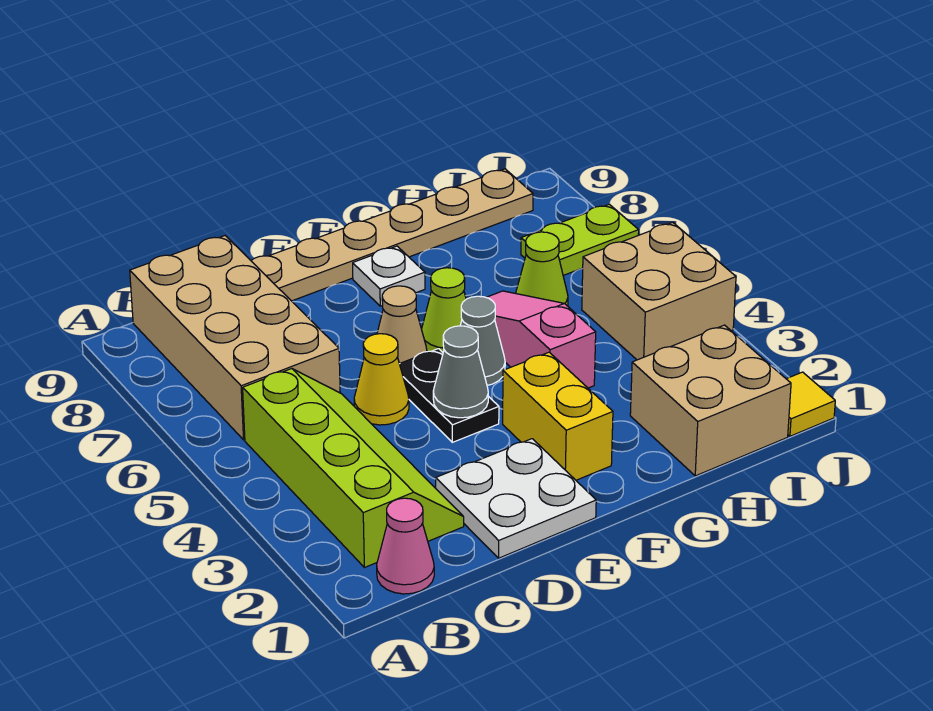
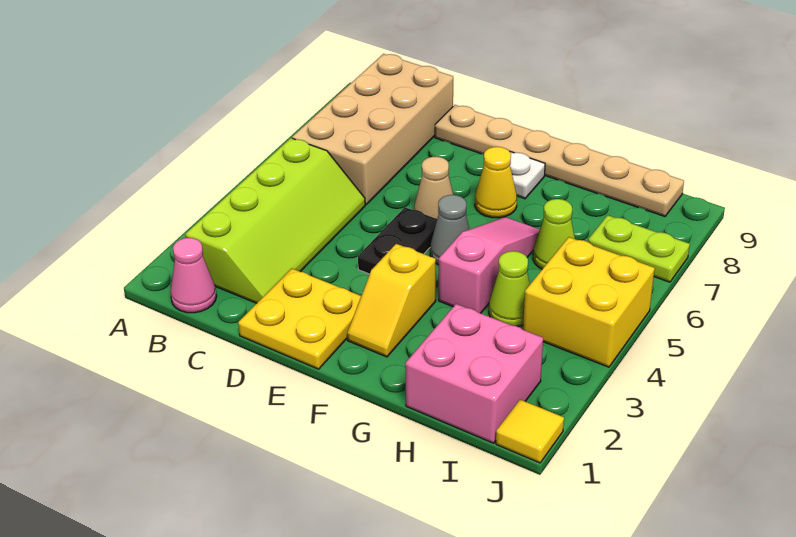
white 2x2 plate [436,439,596,558] -> yellow 2x2 plate [238,268,361,369]
yellow 1x1 cone [354,334,409,425] -> yellow 1x1 cone moved to [475,147,517,218]
grey 1x1 cone [433,326,488,418] -> none
yellow 1x2 brick [503,352,613,480] -> yellow 1x2 slope [347,244,436,357]
lime 1x1 cone [422,268,466,352] -> lime 1x1 cone moved to [489,251,530,327]
tan 2x2 brick [630,325,791,476] -> pink 2x2 brick [405,304,543,443]
tan 2x2 brick [582,222,736,360] -> yellow 2x2 brick [523,237,655,367]

